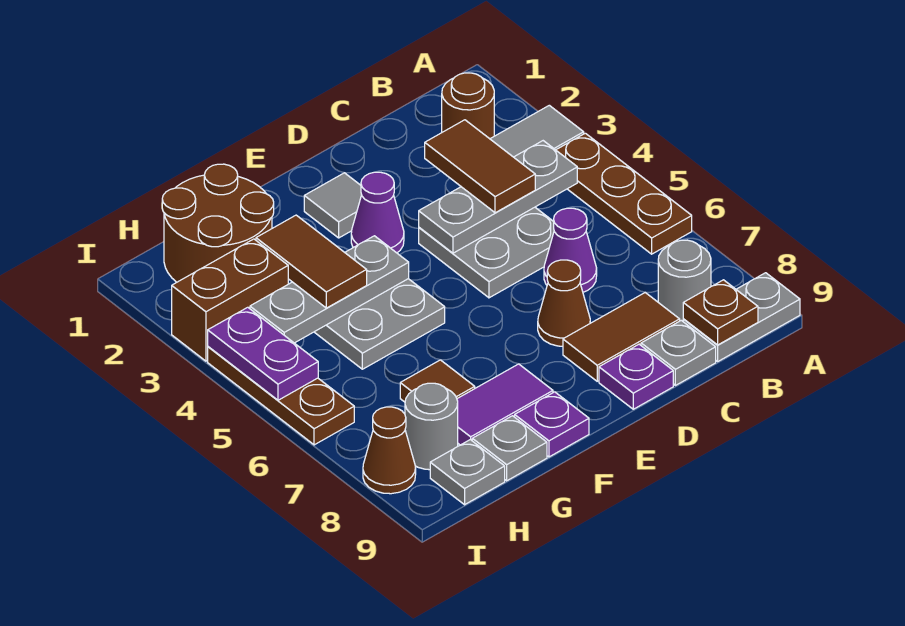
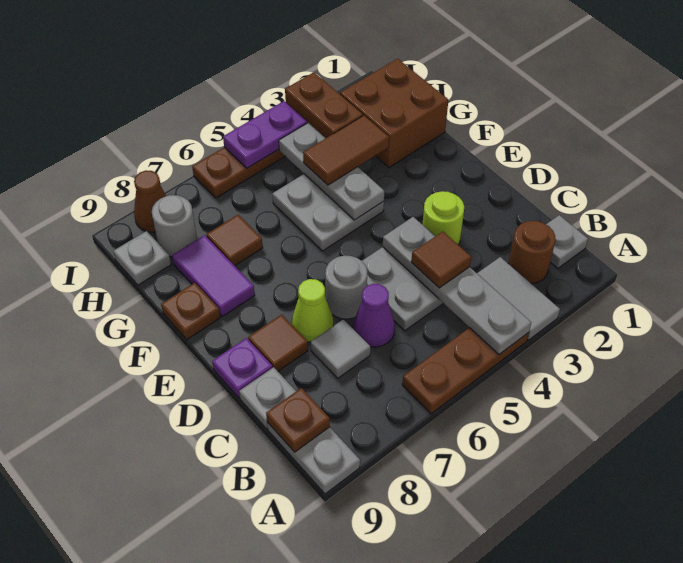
grey 1x3 plate [419,141,577,253] -> grey 1x4 plate [383,217,531,354]
grey 1x1 round brick [658,240,711,321] -> grey 1x1 round brick moved to [325,256,367,319]
brown 1x2 tile [425,120,535,213] -> brown 1x1 tile [411,232,471,288]
brown 1x2 tile [563,293,680,381] -> brown 1x1 tile [248,315,308,371]
none -> lime 1x1 round brick [422,191,464,245]
brown 1x1 cone [538,260,590,346] -> lime 1x1 cone [292,279,333,342]
grey 1x1 tile [304,173,362,238] -> grey 1x1 tile moved to [311,319,370,378]
purple 1x1 cone [351,172,404,253] -> none
purple 1x1 plate [515,392,589,457] -> brown 1x1 plate [161,283,220,340]
brown 2x2 round brick [162,164,274,282] -> brown 2x2 brick [340,59,448,168]
grey 1x1 plate [472,416,547,481] -> grey 1x1 plate moved to [546,215,588,268]

